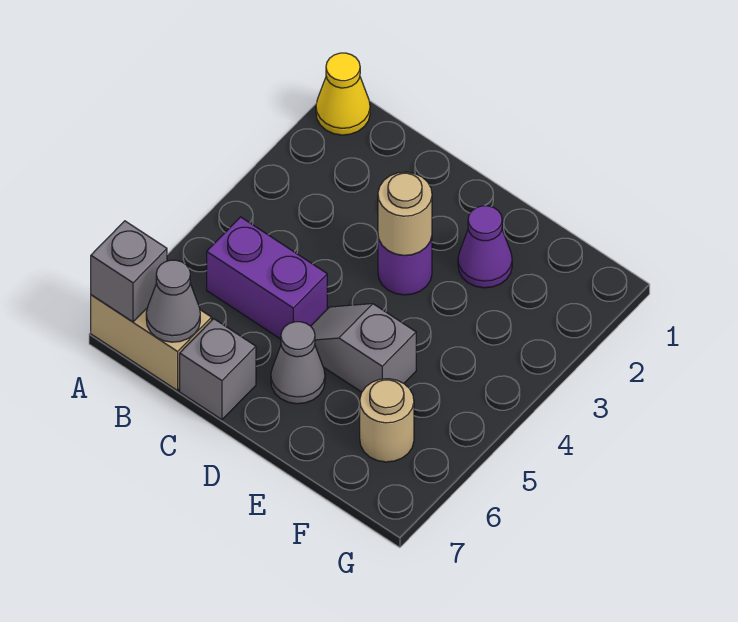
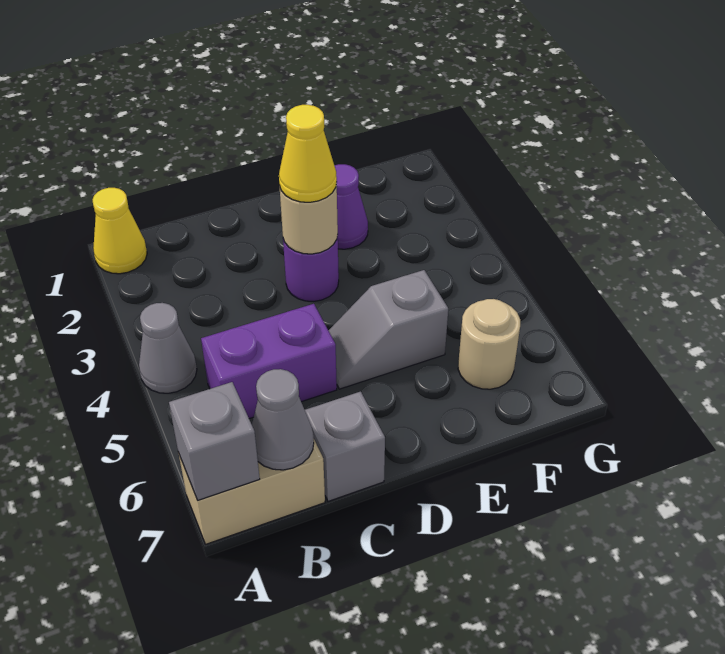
none -> yellow 1x1 cone [279,105,337,202]
grey 1x1 cone [271,322,325,404] -> grey 1x1 cone moved to [139,303,197,393]

